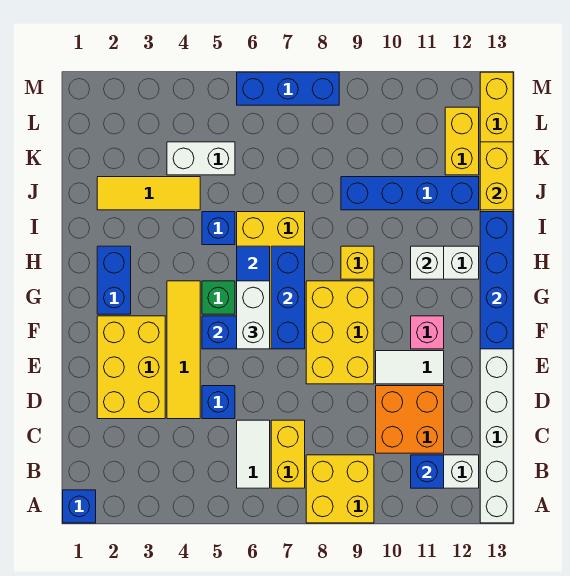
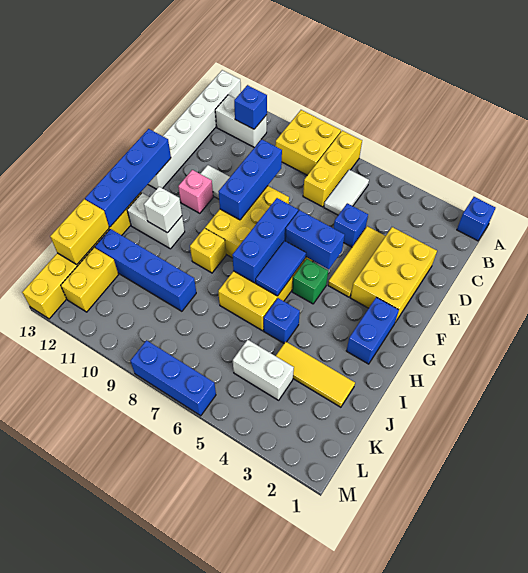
yellow 1x2 brick [271,420,305,488] -> yellow 1x3 brick [303,131,362,207]
orange 2x2 brick [376,386,444,453] -> none
yellow 1x4 tile [167,281,200,419] -> yellow 1x3 tile [328,226,385,297]
none -> blue 1x3 brick [218,139,282,220]
white 1x2 brick [237,281,270,349] -> none

